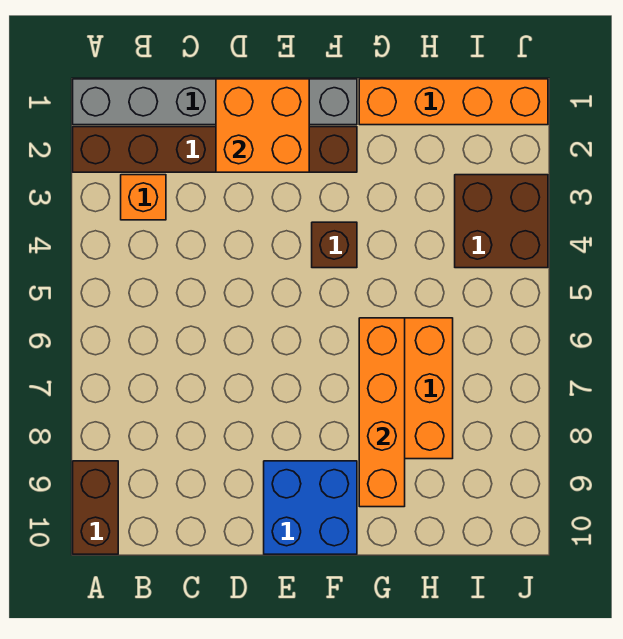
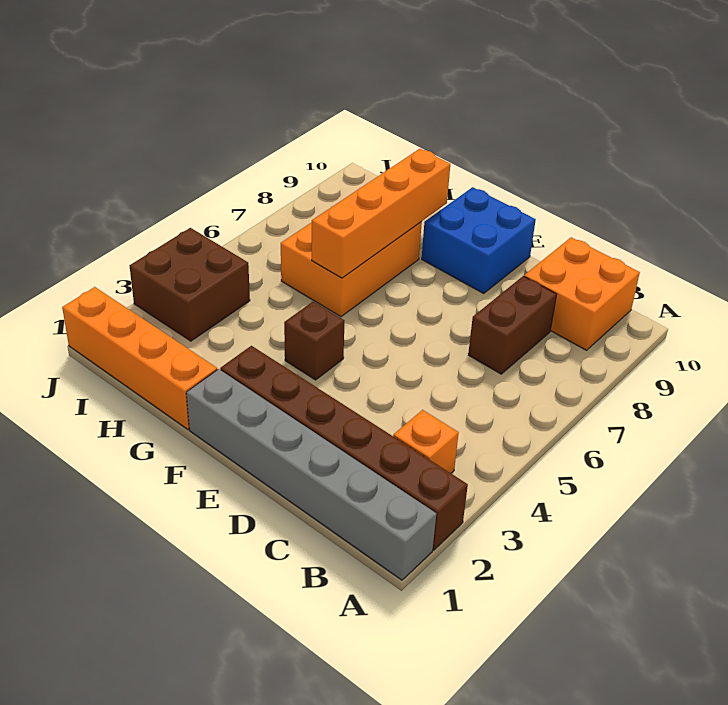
brown 1x2 brick [73,461,118,554] -> brown 1x2 brick moved to [468,276,557,374]
orange 2x2 brick [216,79,309,172] -> orange 2x2 brick moved to [524,237,640,350]

